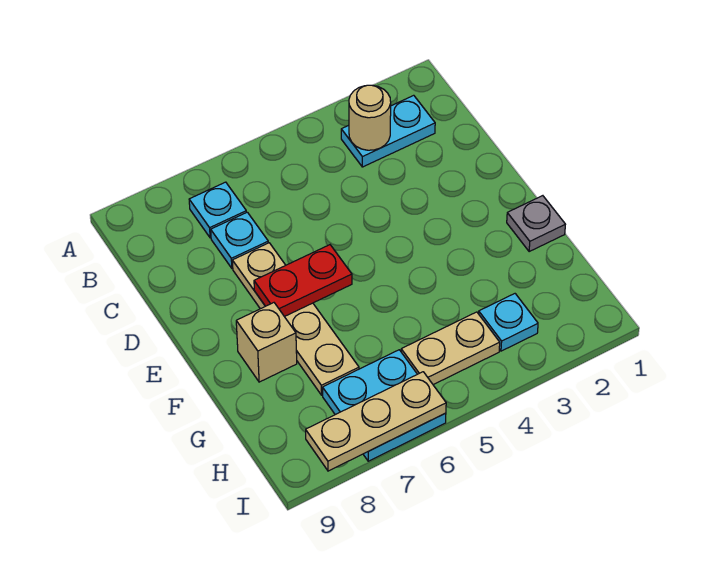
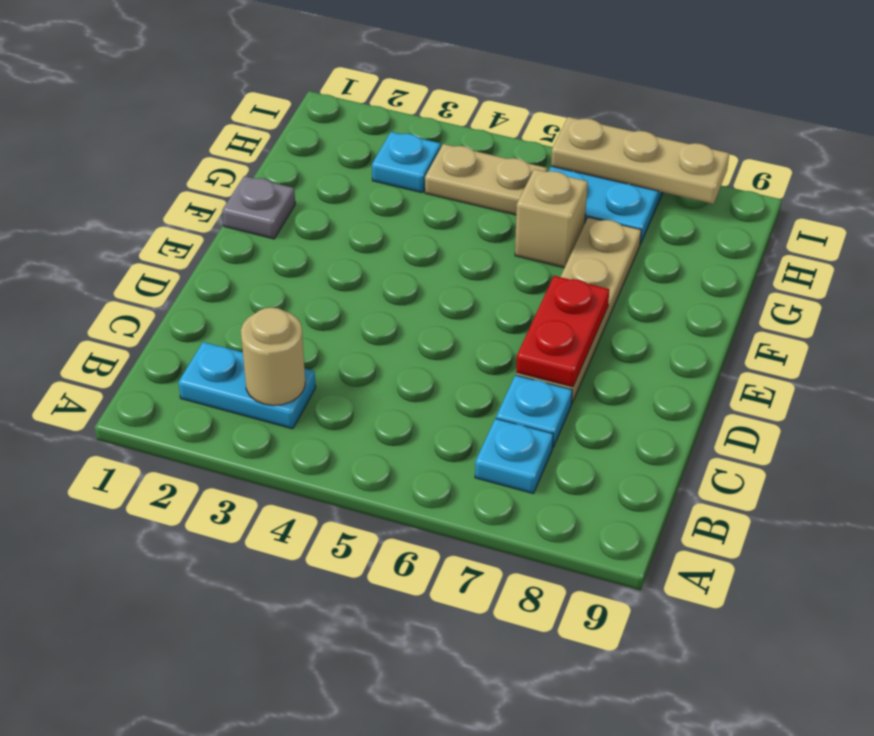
red 1x2 plate [254,245,352,317] -> red 1x2 plate turned to [516,276,609,387]
tan 1x1 brick [236,303,297,382] -> tan 1x1 brick moved to [515,169,588,268]

